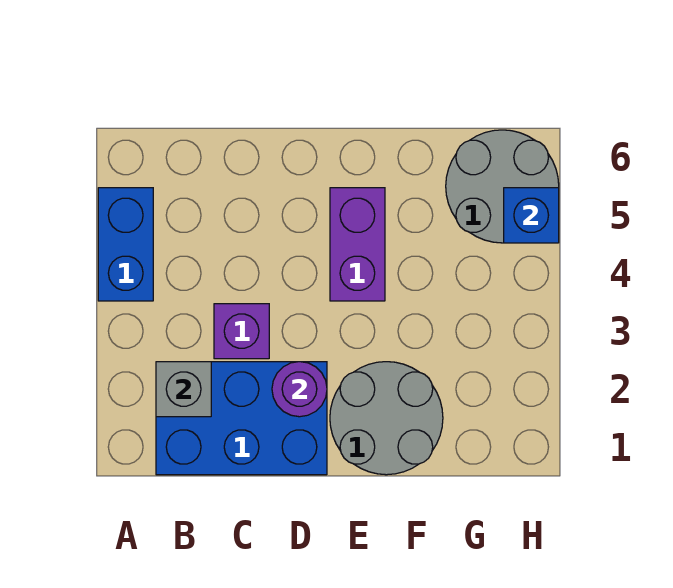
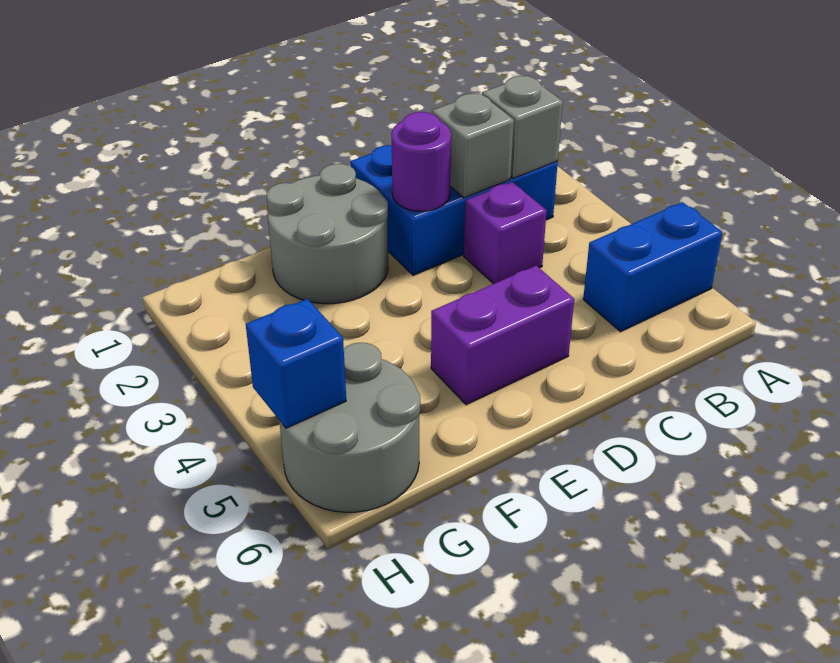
blue 1x2 brick [98,188,153,301] -> blue 1x2 brick turned to [583,202,722,332]
none -> grey 1x1 brick [432,93,514,198]
purple 1x2 brick [330,188,385,301] -> purple 1x2 brick turned to [431,266,574,405]

